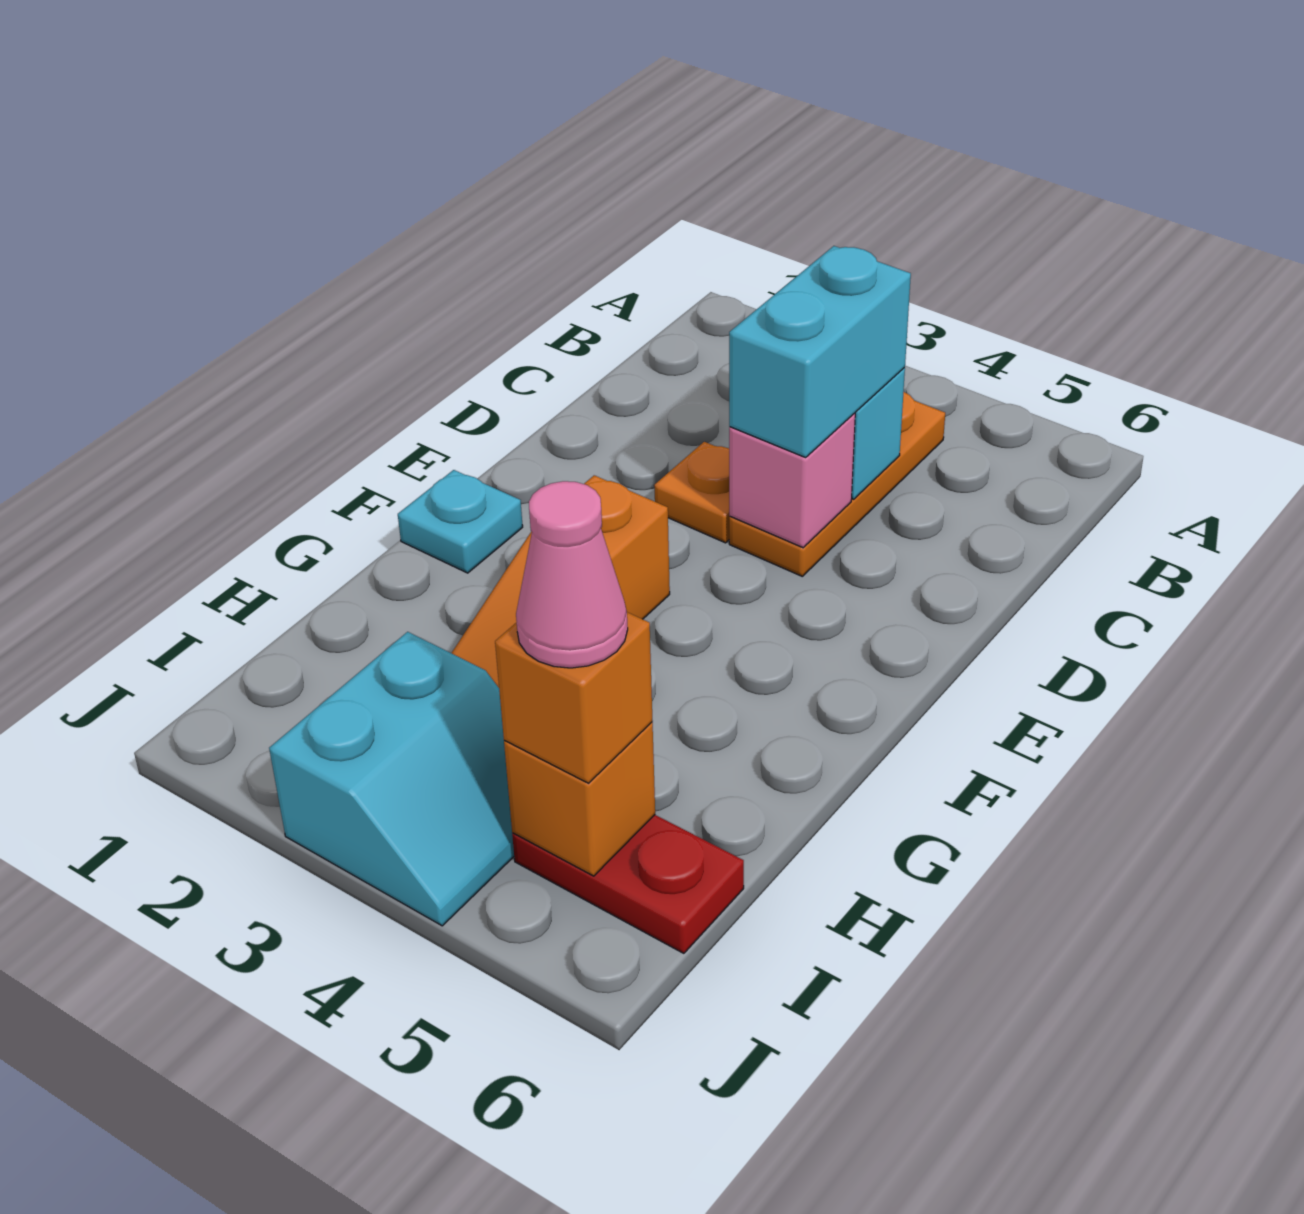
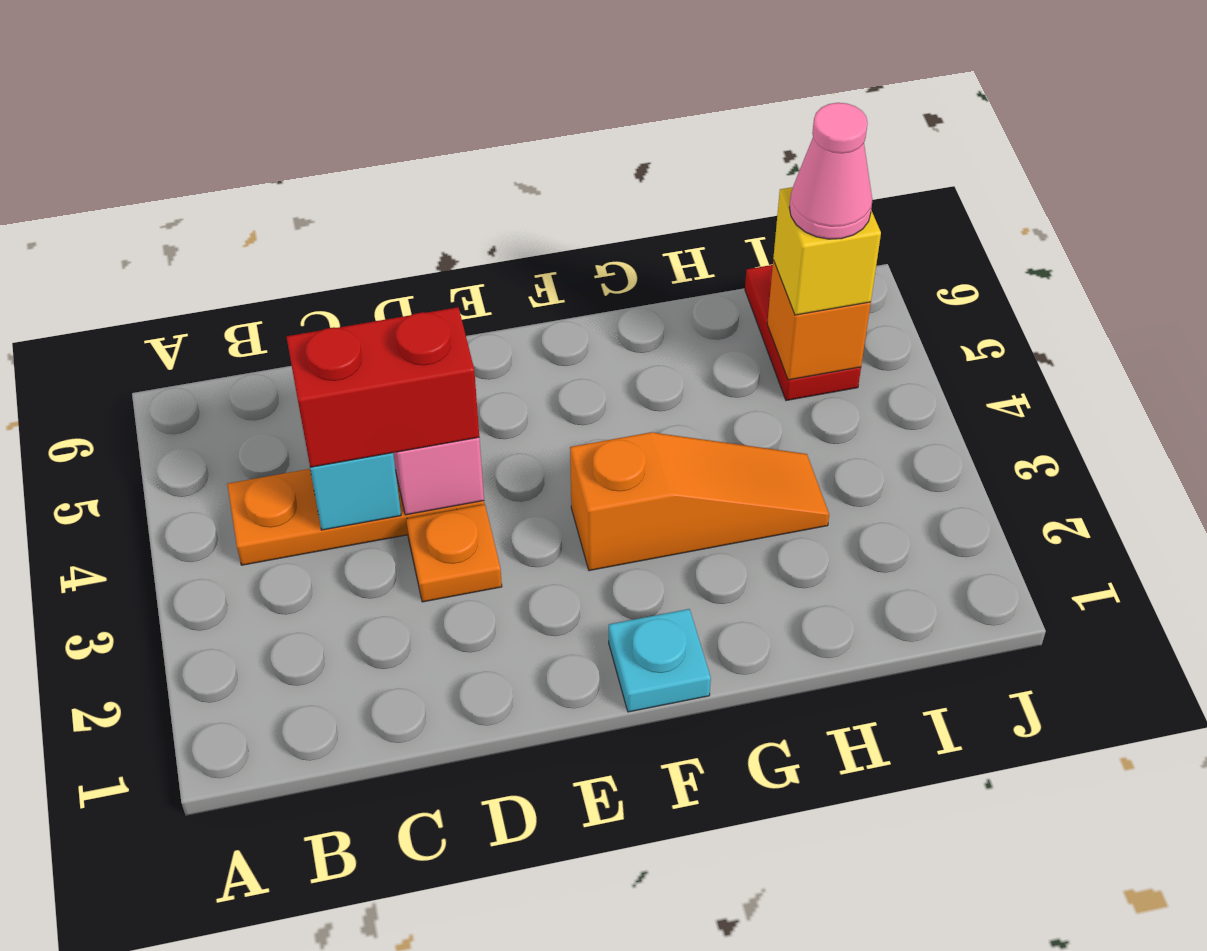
cyan 1x2 brick [729,246,911,458] -> red 1x2 brick [287,307,479,467]
cyan 2x2 slope [269,632,514,926] -> none
orange 1x1 brick [495,612,653,783] -> yellow 1x1 brick [773,187,881,315]

